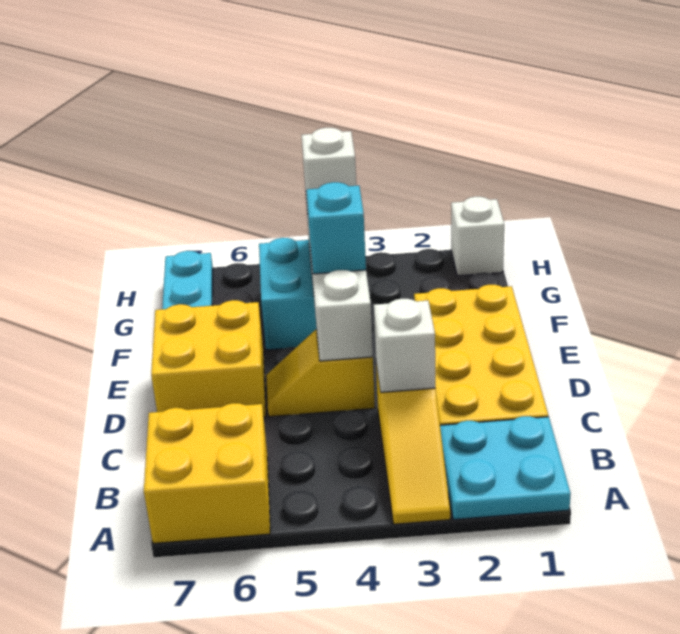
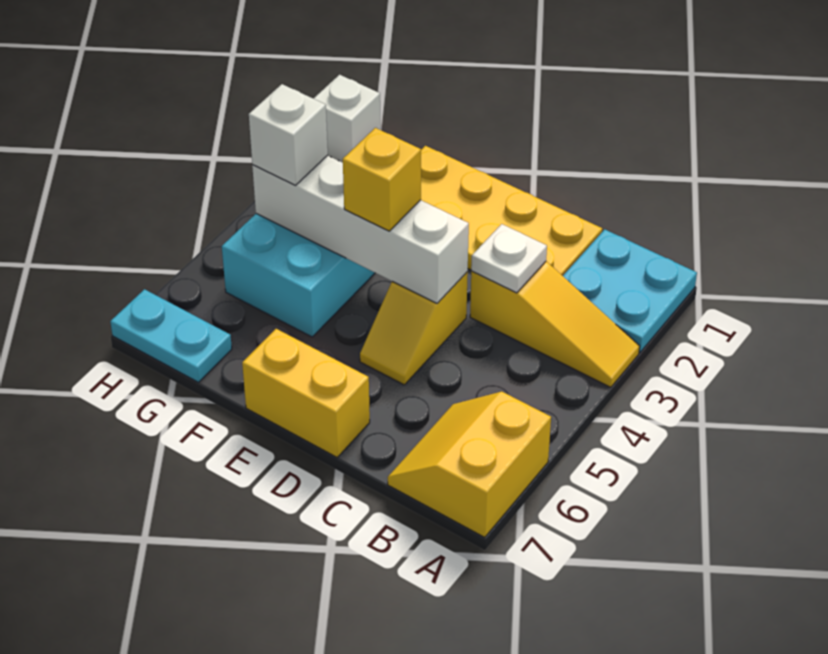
yellow 2x2 brick [144,403,270,543] -> yellow 2x2 slope [388,392,551,537]
white 1x1 brick [374,299,435,392] -> white 1x1 plate [471,224,547,293]
yellow 2x2 brick [151,300,266,417] -> yellow 1x2 brick [242,329,370,457]
cyan 1x1 brick [307,182,366,274] -> yellow 1x1 brick [343,128,421,231]

